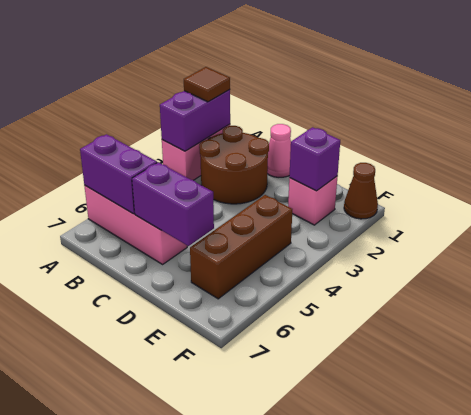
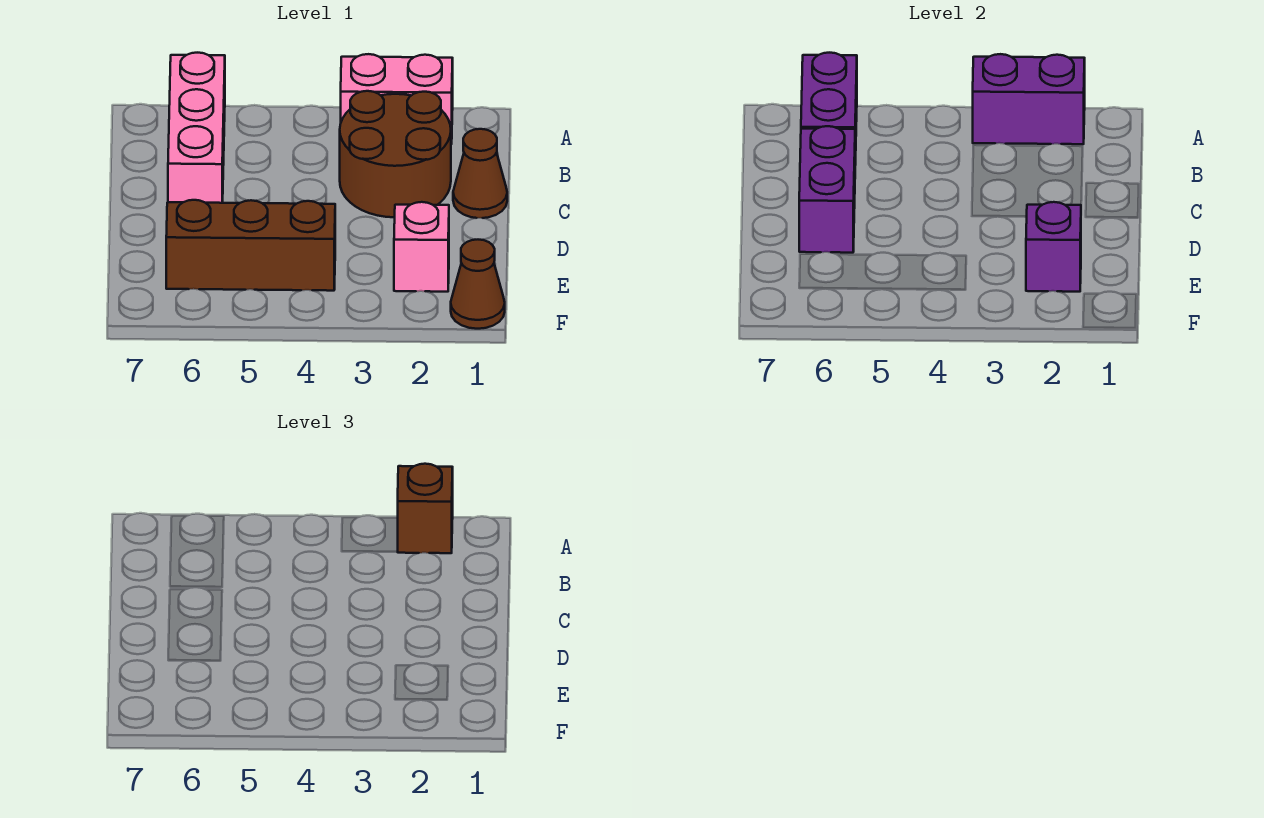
brown 1x1 tile [184,67,230,102] -> brown 1x1 brick [398,464,453,553]
pink 1x1 cone [267,124,291,177] -> brown 1x1 cone [453,129,507,218]

